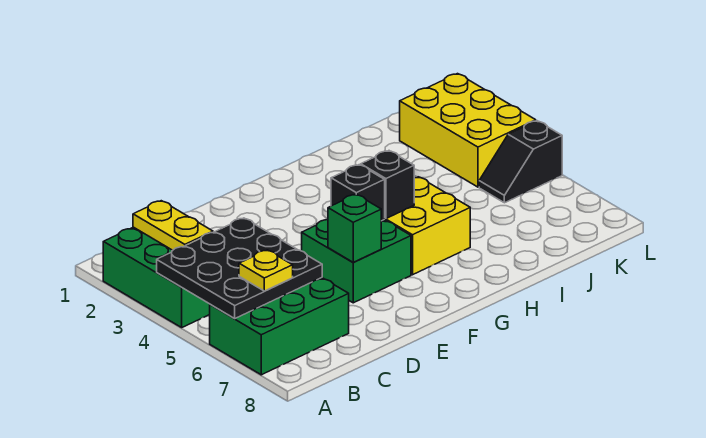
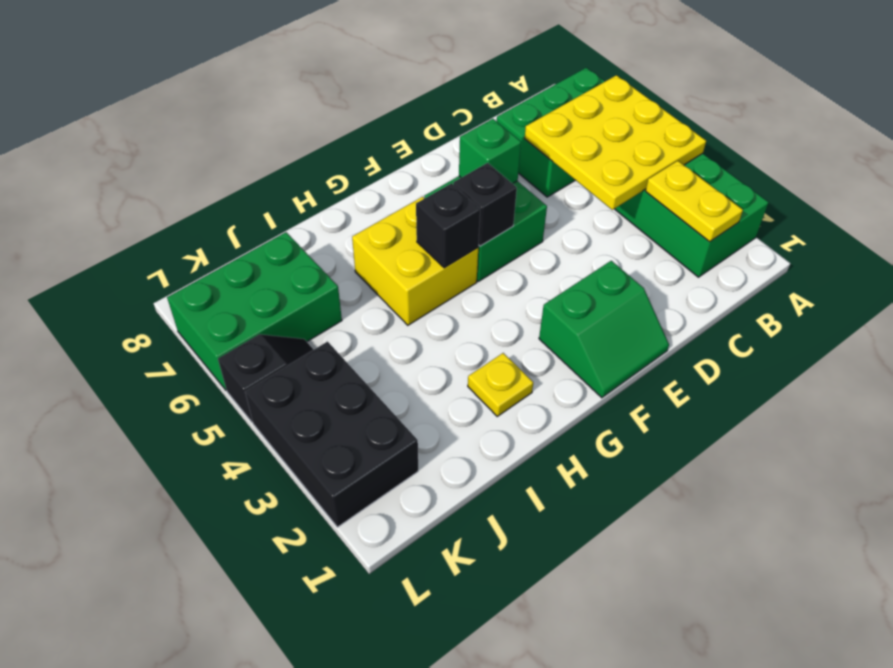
black 3x3 plate [157,218,322,318] -> yellow 3x3 plate [525,75,706,210]
yellow 1x1 plate [239,250,293,291] -> yellow 1x1 plate moved to [468,353,533,416]
none -> green 2x2 slope [539,261,669,398]
none -> green 2x3 brick [167,232,342,390]
yellow 2x3 brick [400,74,536,187] -> black 2x3 brick [245,342,418,527]

